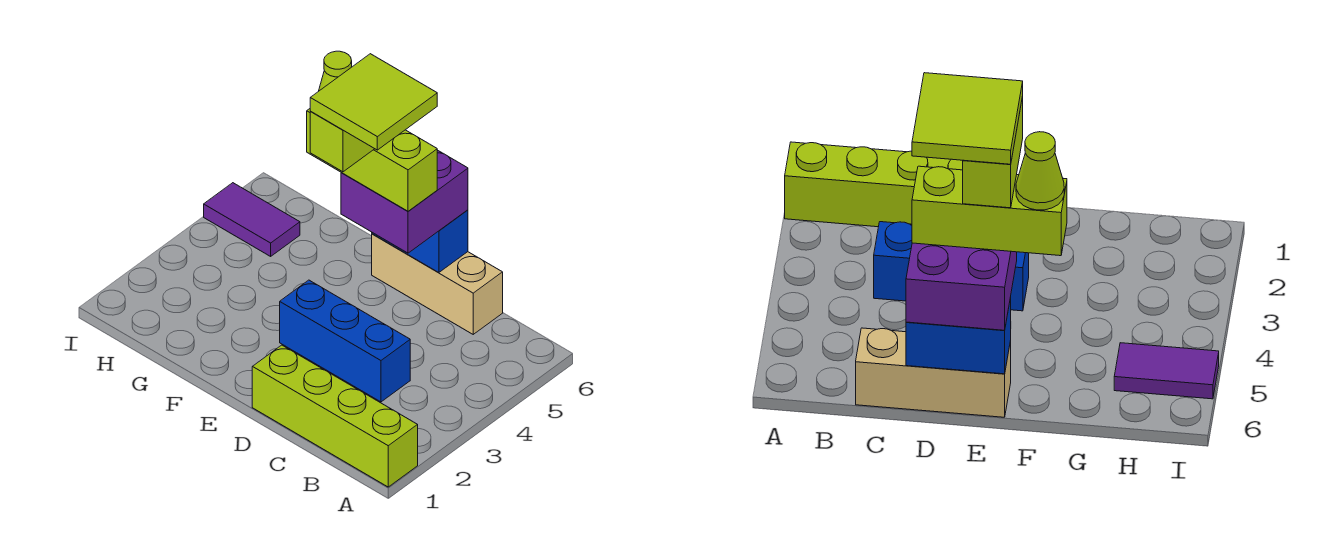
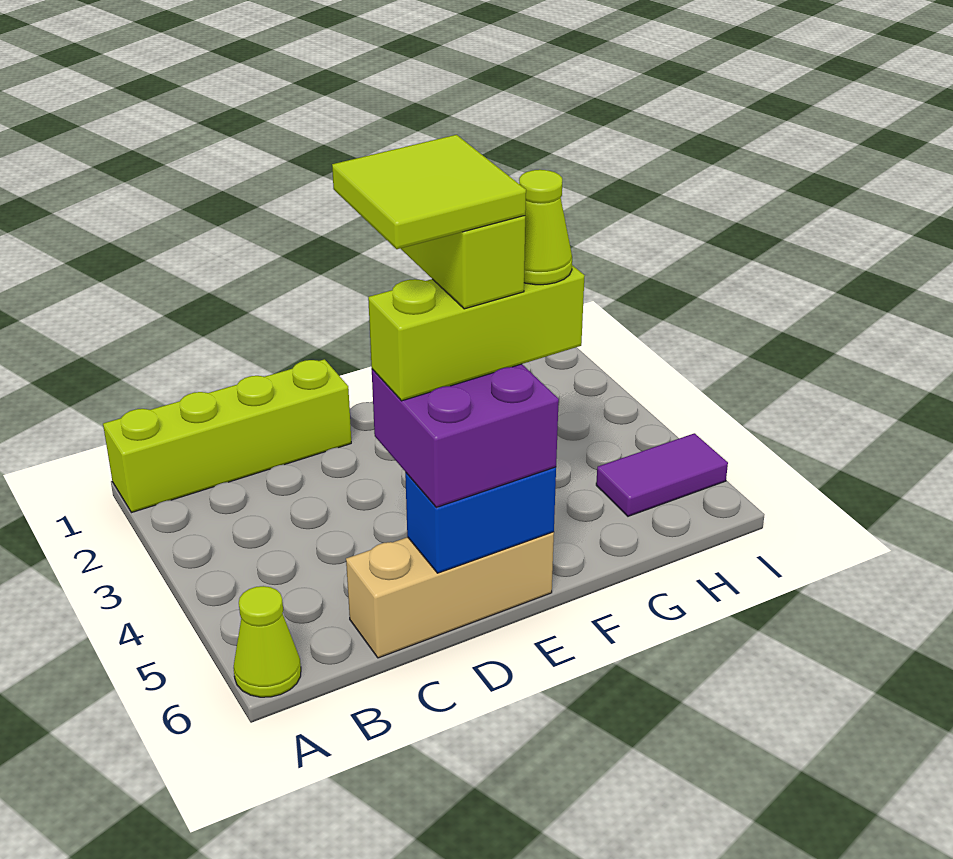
none -> lime 1x1 cone [234,586,301,697]
blue 1x3 brick [280,280,410,402] -> none

